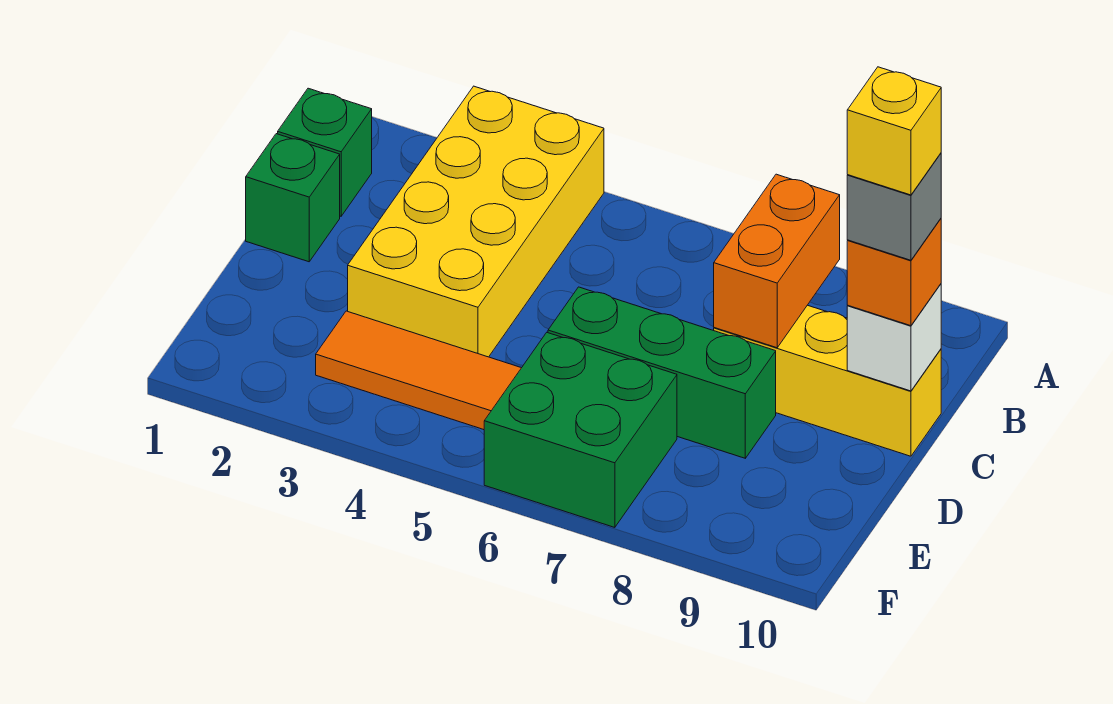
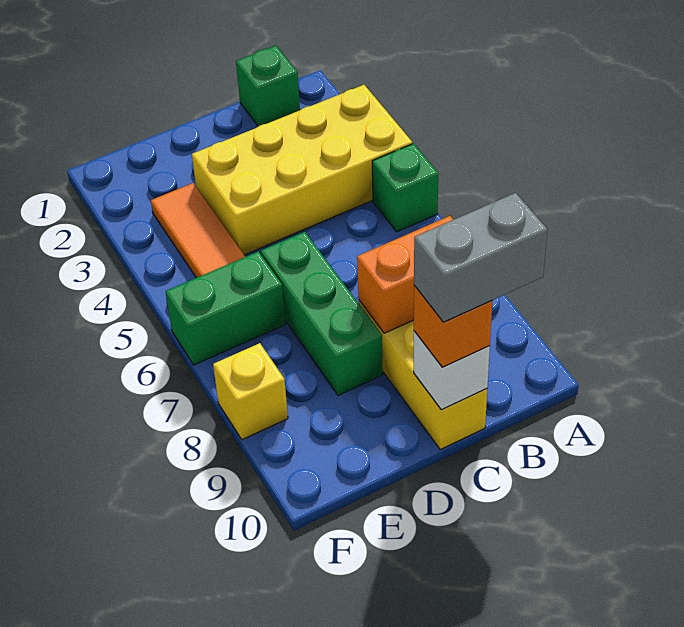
green 1x1 brick [246,134,340,262] -> green 1x1 brick moved to [372,144,438,232]
grey 1x1 brick [847,153,941,260] -> grey 1x2 brick [414,193,547,322]
yellow 1x1 brick [847,67,941,195] -> yellow 1x1 brick moved to [213,343,288,440]
green 2x2 brick [484,333,677,527] -> green 1x2 brick [166,252,285,365]

